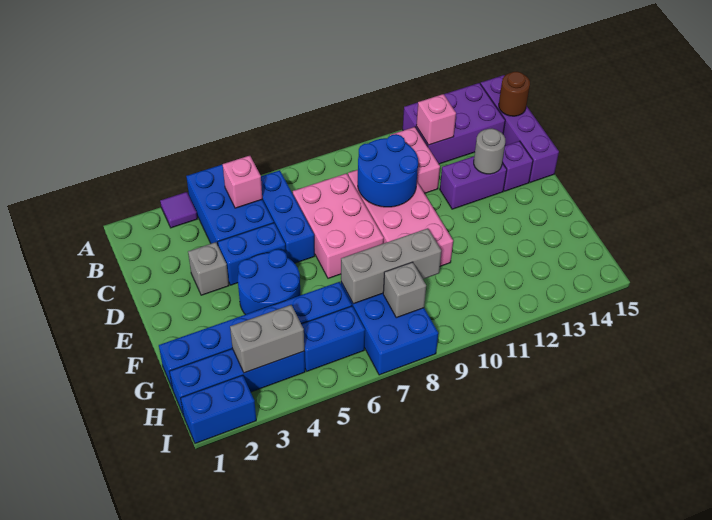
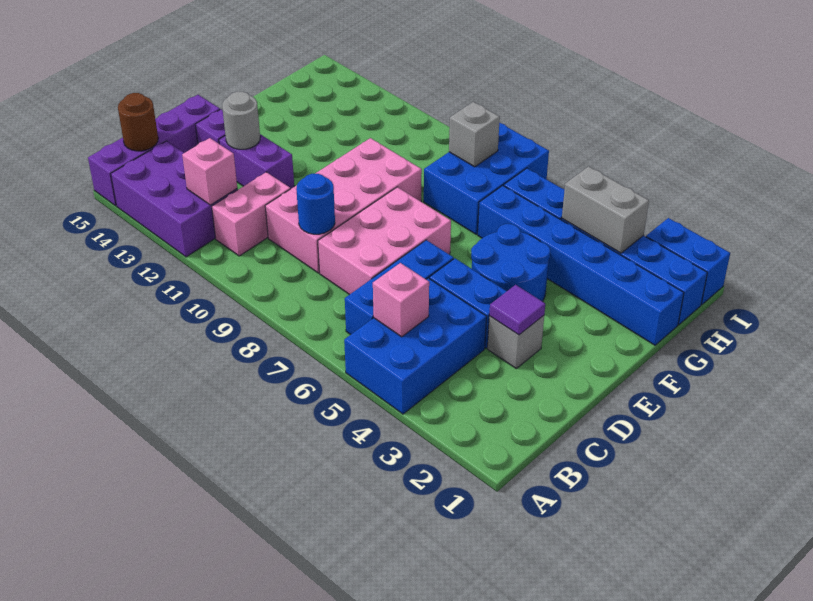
purple 1x1 tile [160,192,197,228] -> purple 1x1 tile moved to [489,285,545,335]
blue 2x2 round brick [358,134,418,207] -> blue 1x1 round brick [296,174,335,234]
grey 1x3 brick [341,228,441,304] -> none

